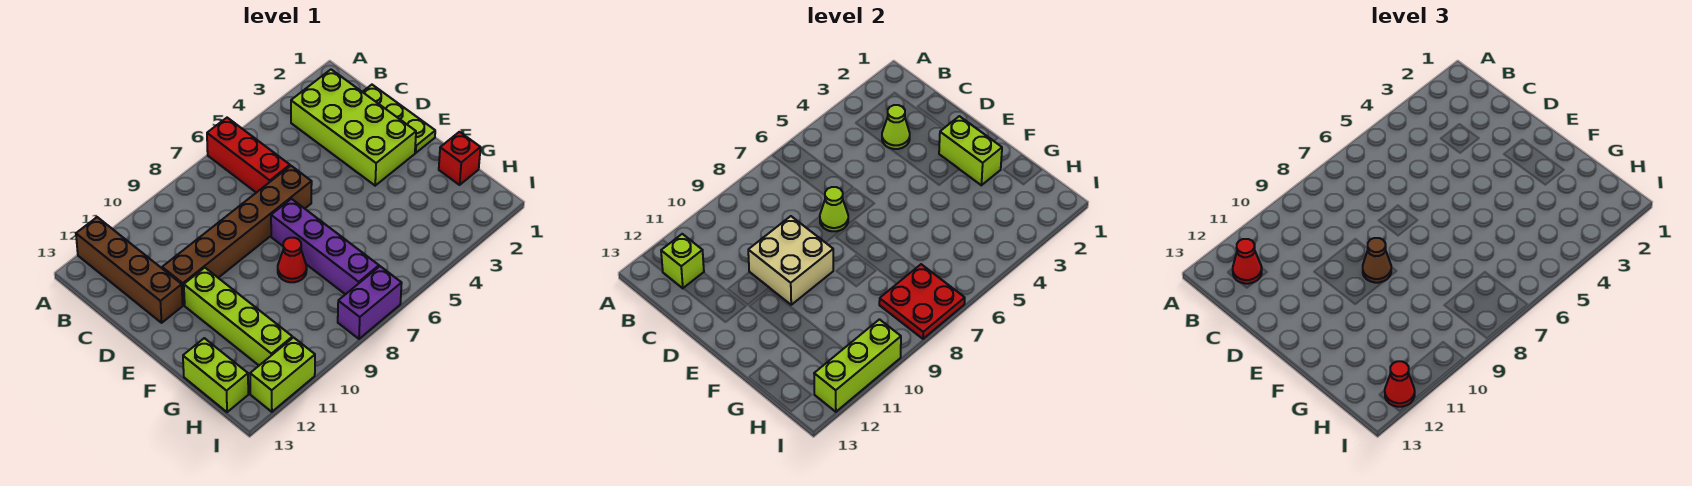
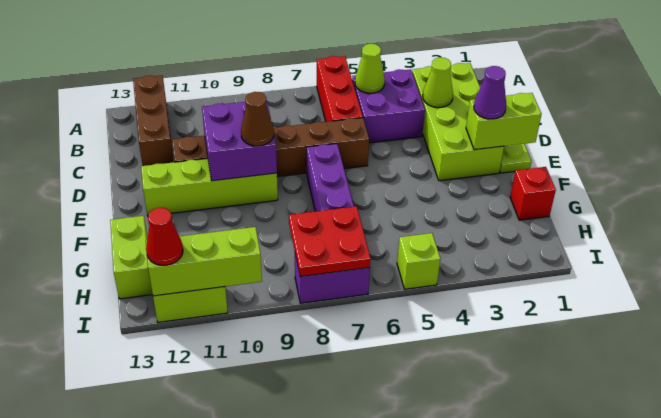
brown 1x4 brick [76,217,183,323] -> brown 1x3 brick [133,76,173,166]
none -> purple 2x2 brick [352,69,425,143]
lime 1x1 brick [661,234,704,288] -> lime 1x1 brick moved to [397,233,440,289]
red 1x1 cone [1233,239,1262,284] -> none
lime 1x1 cone [820,187,848,231] -> lime 1x1 cone moved to [355,44,385,93]
tan 2x2 brick [748,216,833,305] -> purple 2x2 brick [202,102,277,181]
lime 1x2 brick [939,116,1002,185] -> lime 1x2 brick turned to [466,93,542,150]
none -> purple 1x1 cone [474,66,506,119]
lime 1x4 brick [184,268,292,365] -> lime 1x4 brick turned to [141,158,278,216]
red 1x1 cone [278,238,307,282] -> none

